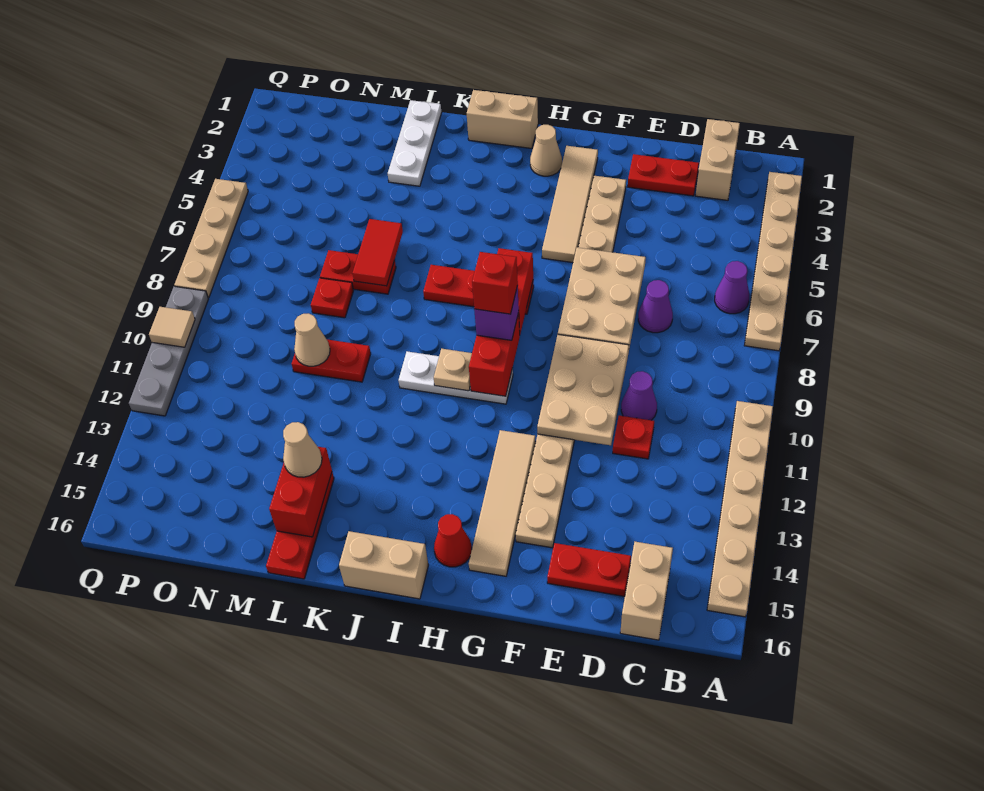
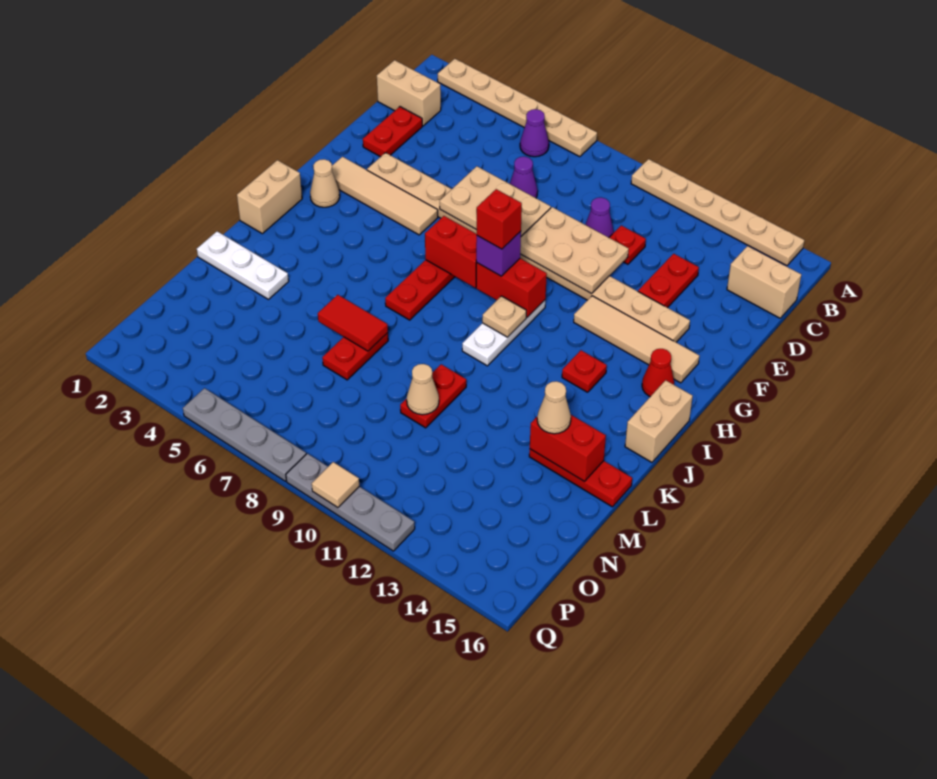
red 1x2 plate [547,543,631,596] -> red 1x2 plate moved to [638,254,699,308]
red 1x1 plate [311,278,354,318] -> red 1x1 plate moved to [562,350,607,392]
tan 1x4 plate [174,179,248,298] -> grey 1x4 plate [183,388,306,481]

